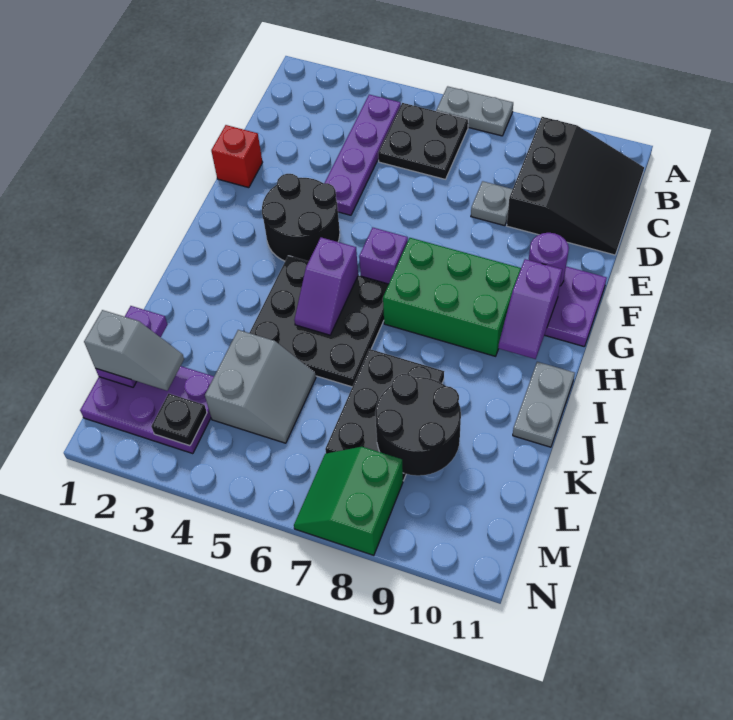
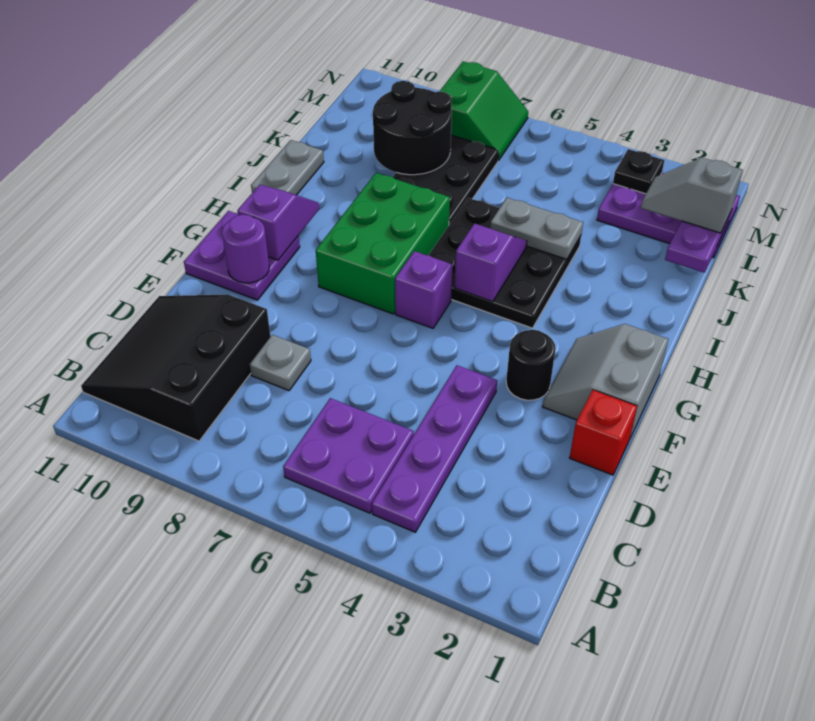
grey 1x2 plate [436,86,513,136] -> grey 1x2 plate moved to [490,198,583,259]
black 2x2 plate [378,103,468,179] -> purple 2x2 plate [283,398,414,513]
black 2x2 round brick [262,174,340,261] -> black 1x1 round brick [506,330,555,400]
green 2x3 brick [383,238,521,356] -> green 2x3 brick turned to [316,173,450,314]
grey 2x2 slope [205,330,316,443] -> grey 2x2 slope moved to [543,324,669,440]

